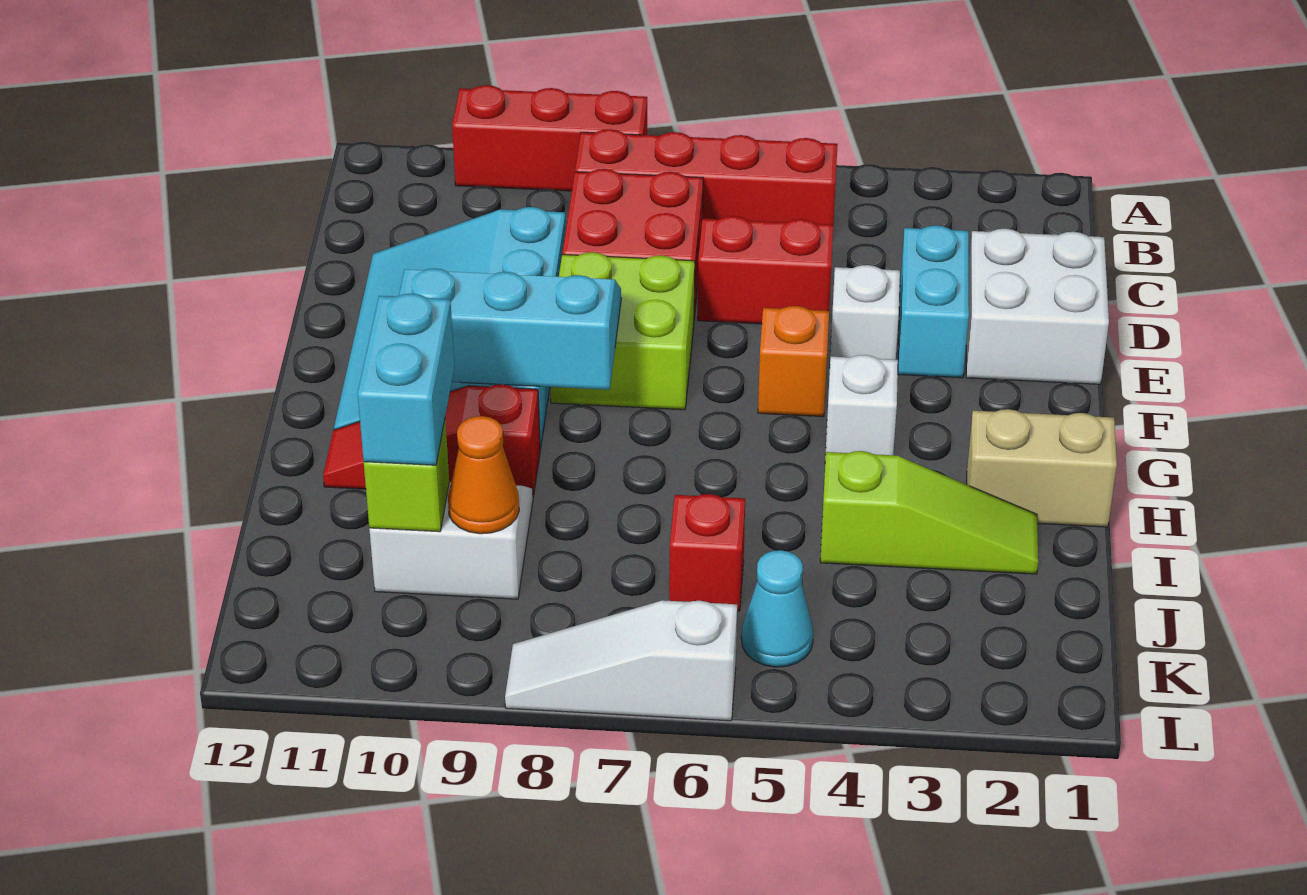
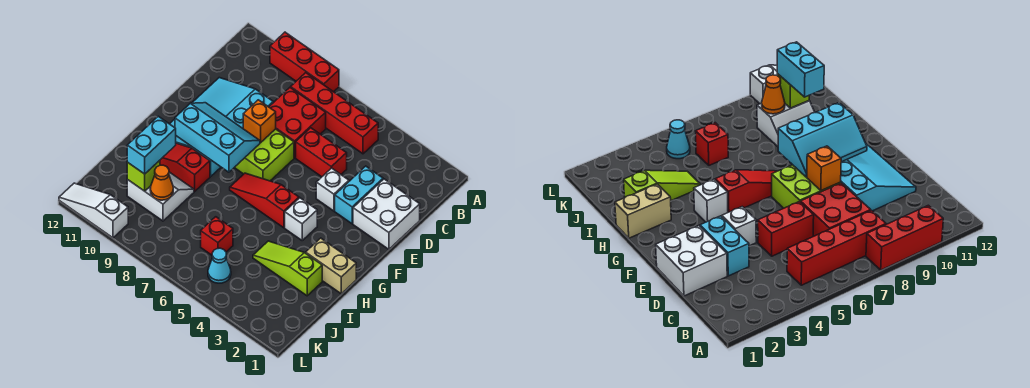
orange 1x1 brick [758,306,829,417] -> orange 1x1 brick moved to [243,100,276,143]
none -> red 1x3 slope [230,173,299,228]
lime 1x3 slope [820,451,1038,574] -> lime 1x3 slope turned to [253,241,322,296]
white 1x3 slope [505,600,737,721] -> white 1x3 slope moved to [59,183,128,238]

